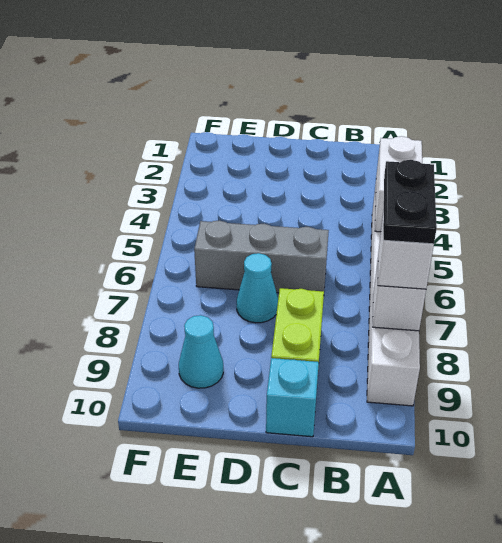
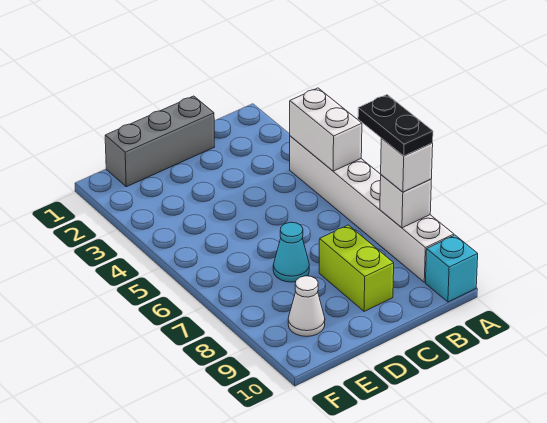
grey 1x3 brick [194,220,329,293] -> grey 1x3 brick moved to [105,96,215,187]
cyan 1x1 brick [266,358,319,437] -> cyan 1x1 brick moved to [426,235,478,302]
cyan 1x1 cone [179,315,223,388] -> white 1x1 cone [288,276,325,336]

